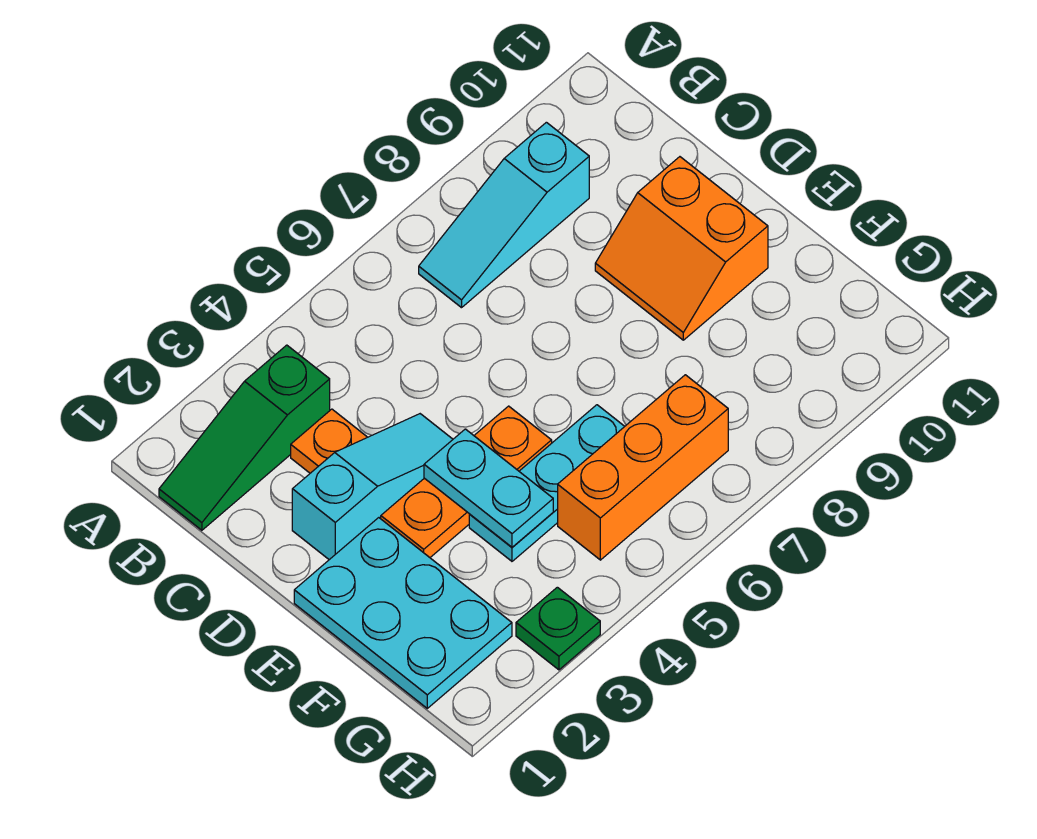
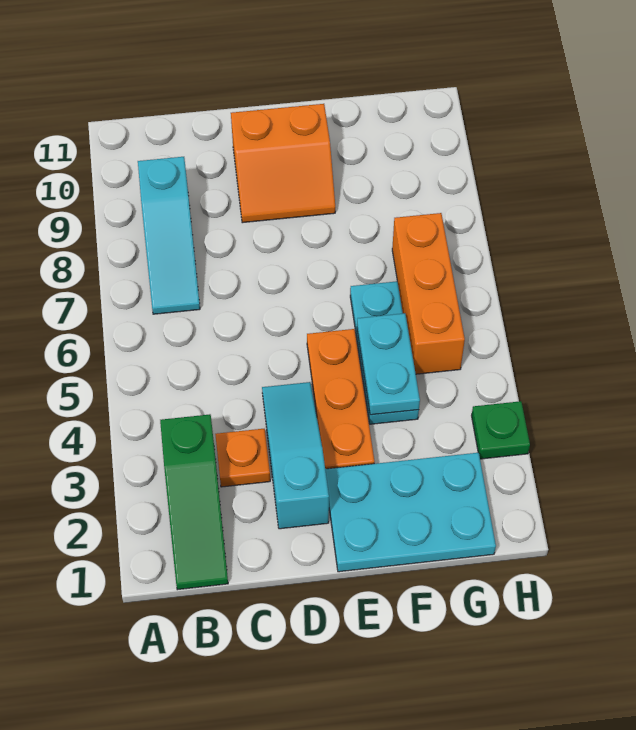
cyan 1x2 plate [424,429,553,547] -> cyan 1x2 plate turned to [357,313,420,415]

